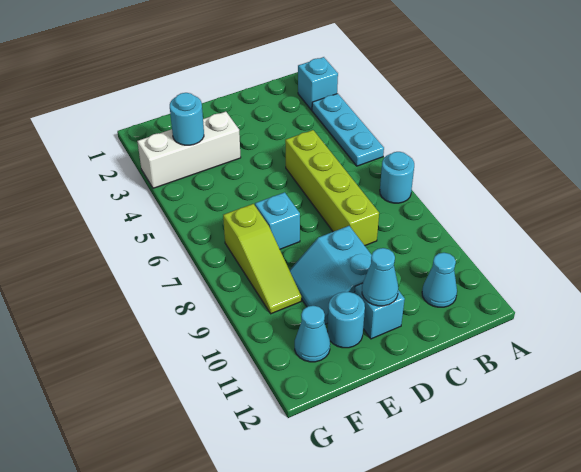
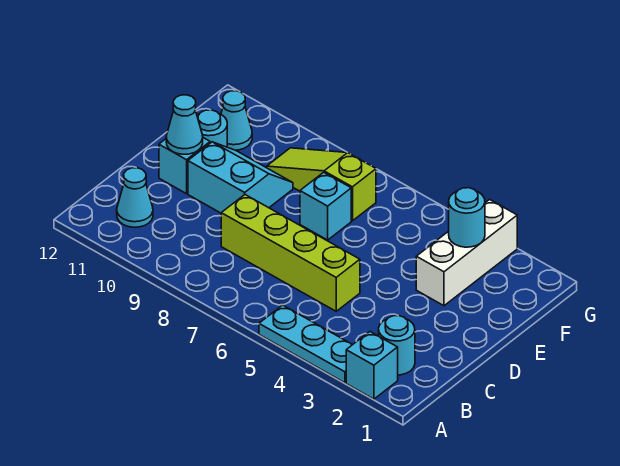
cyan 1x1 round brick [380,152,414,203] -> cyan 1x1 round brick moved to [379,316,415,375]

